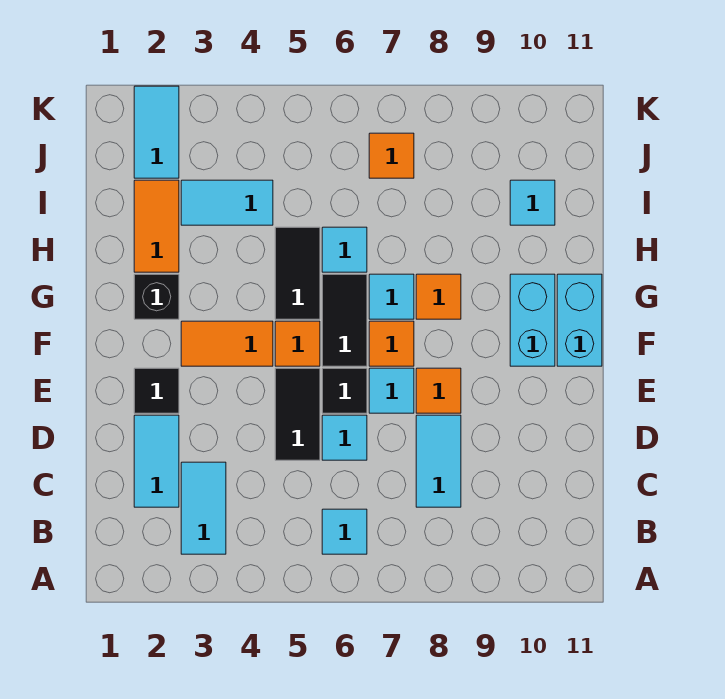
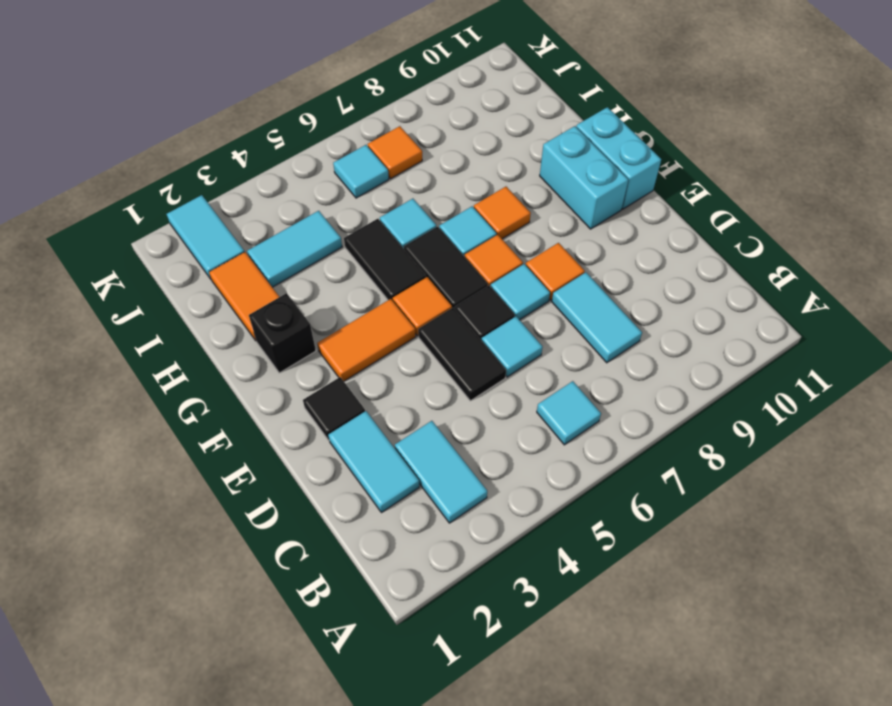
cyan 1x1 tile [510,180,555,225] -> cyan 1x1 tile moved to [333,145,389,198]

